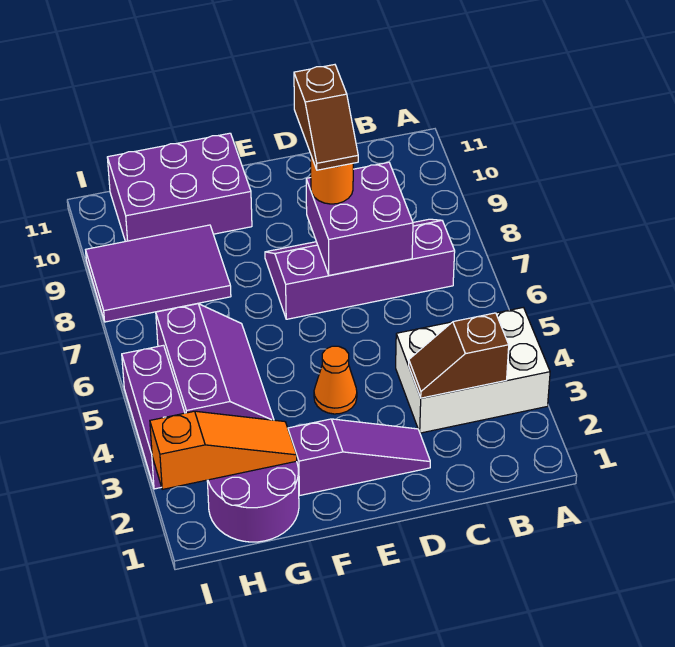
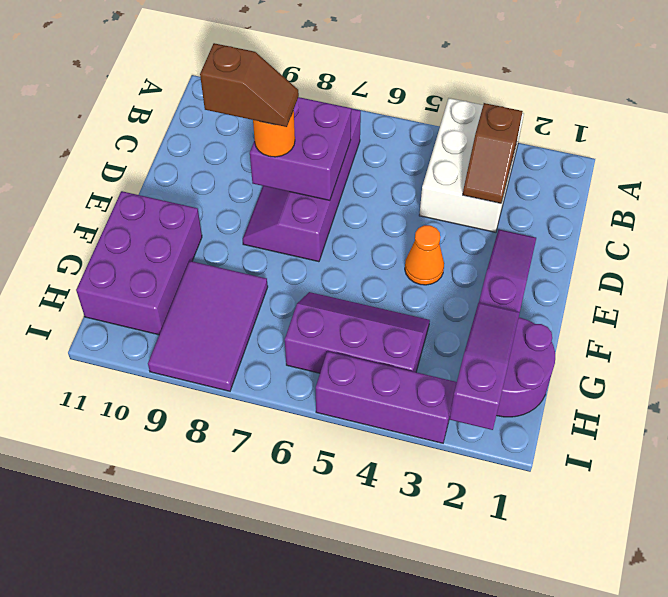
orange 1x3 slope [150,411,297,489] -> purple 1x3 slope [450,303,520,430]

